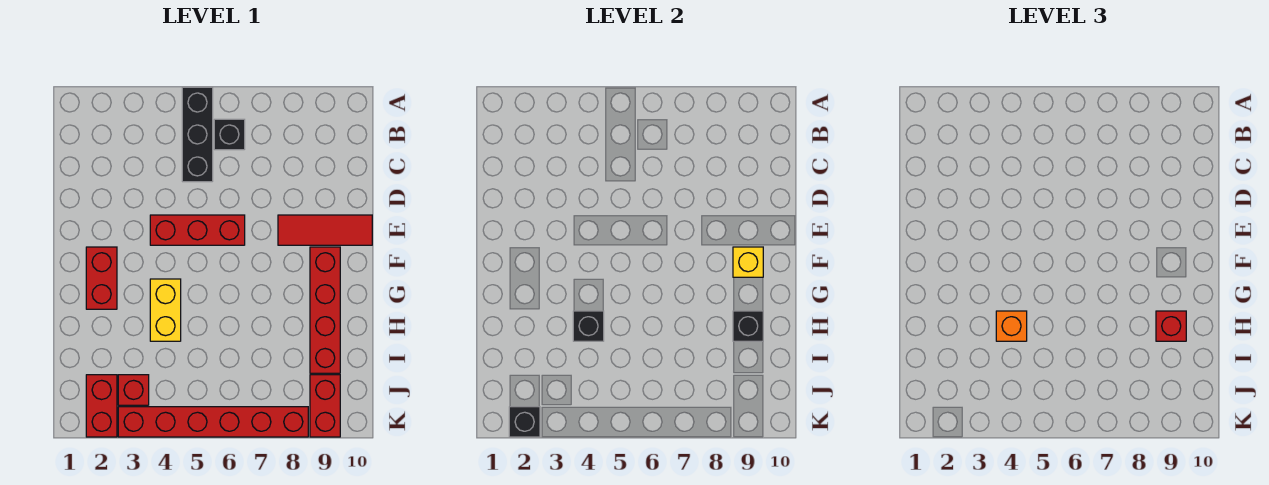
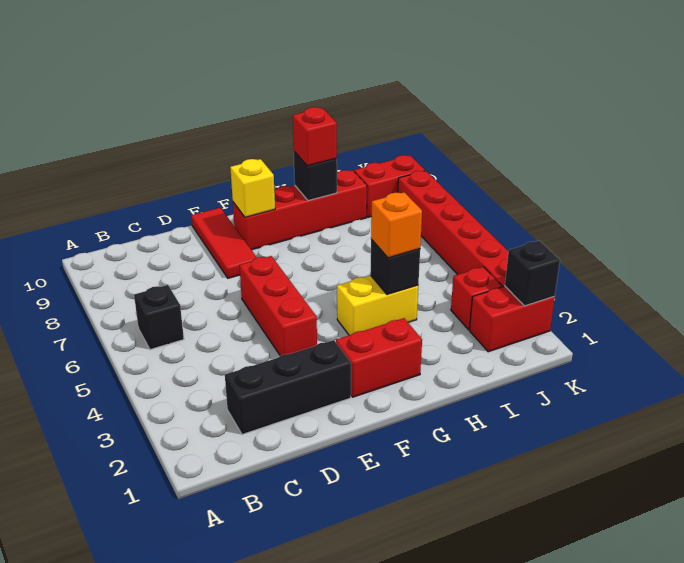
black 1x3 brick [182,87,213,182] -> black 1x3 brick moved to [225,340,351,434]

